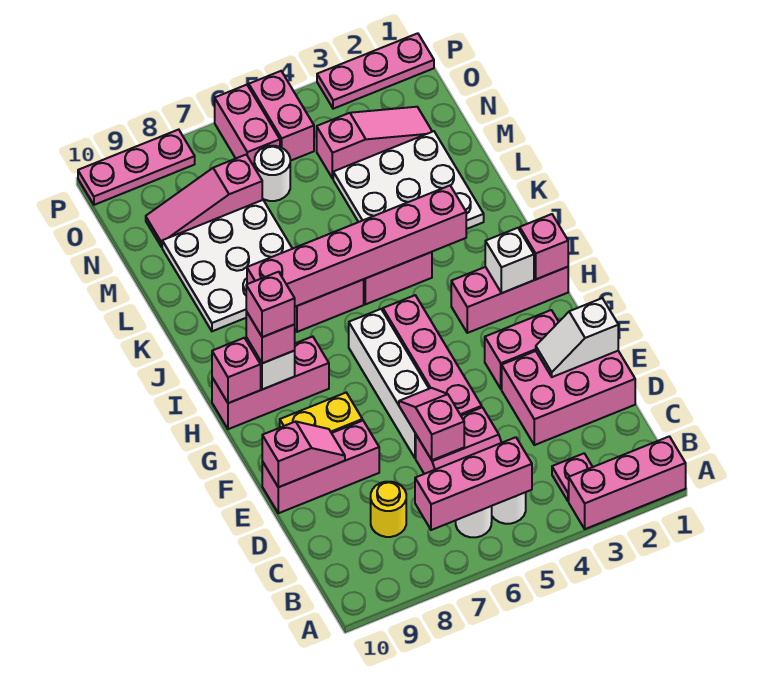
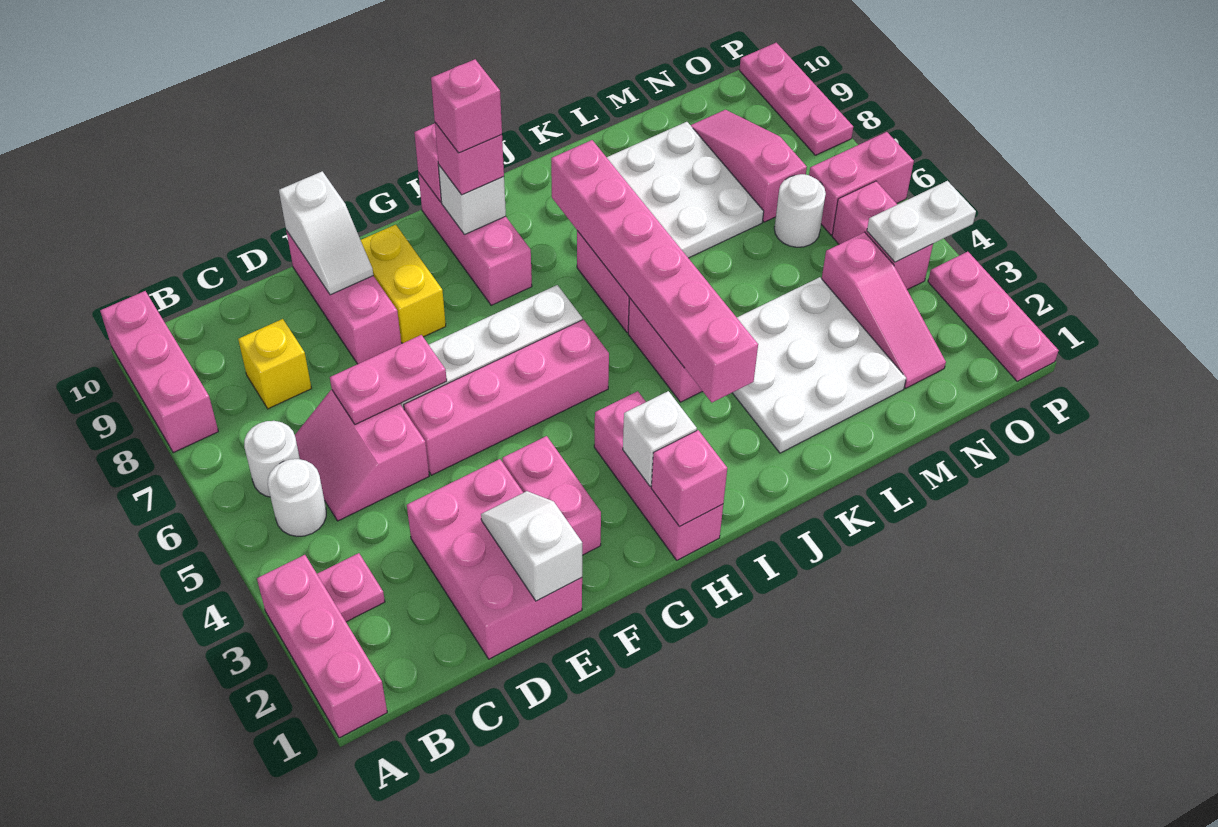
pink 1x3 brick [415,437,532,530] -> pink 1x3 brick moved to [100,291,218,453]
yellow 1x1 round brick [371,482,406,537] -> yellow 1x1 brick [238,319,312,409]
pink 1x2 slope [399,388,464,460] -> pink 1x2 plate [330,335,447,424]
pink 1x2 slope [262,421,345,487] -> white 1x2 slope [279,171,373,295]
none -> white 1x2 plate [867,181,976,262]
pink 1x2 brick [249,71,314,161] -> pink 1x2 brick turned to [832,181,933,290]

